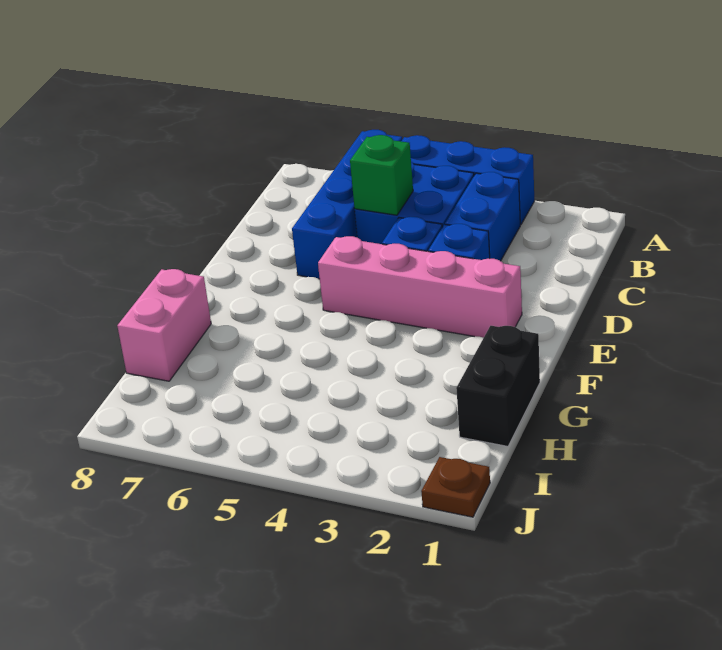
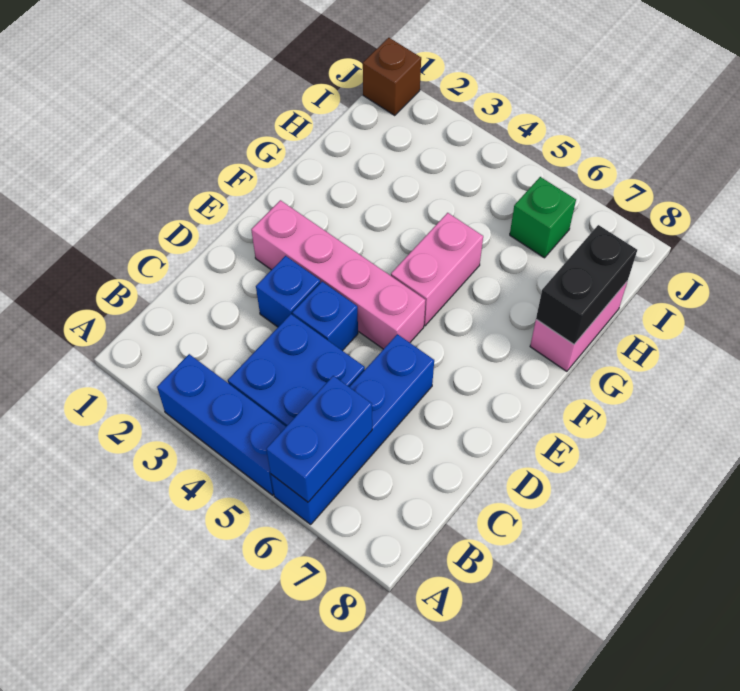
blue 1x2 brick [445,172,520,261] -> blue 1x2 brick moved to [266,376,372,502]
green 1x1 brick [350,135,413,215] -> green 1x1 brick moved to [510,177,576,258]
none -> pink 1x2 brick [391,213,483,326]
black 1x2 brick [456,326,540,446] -> black 1x2 brick moved to [536,225,637,344]
brown 1x1 plate [421,457,490,517] -> brown 1x1 brick [363,38,421,115]

